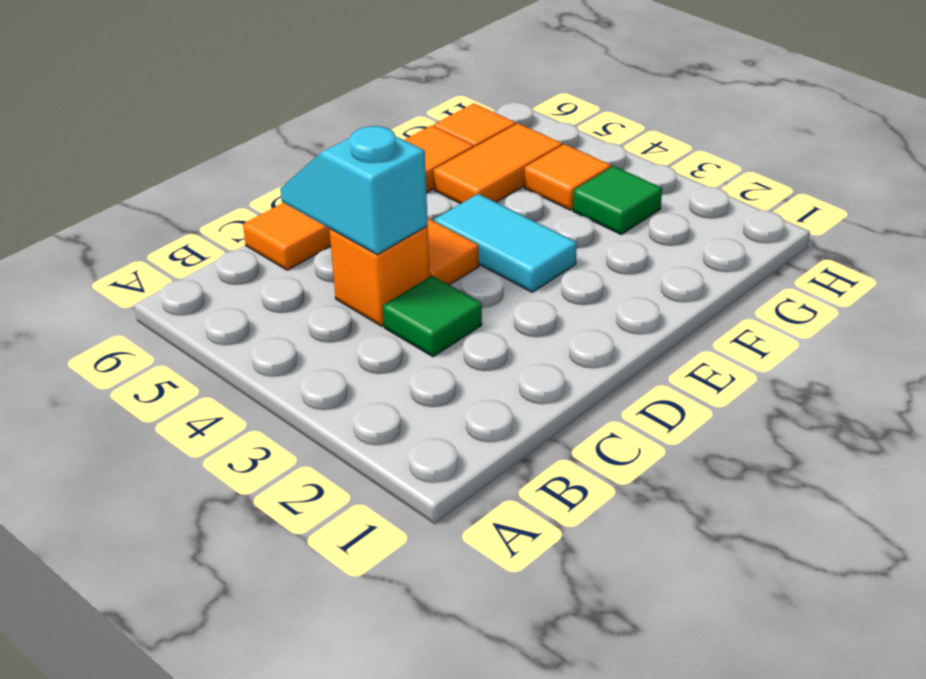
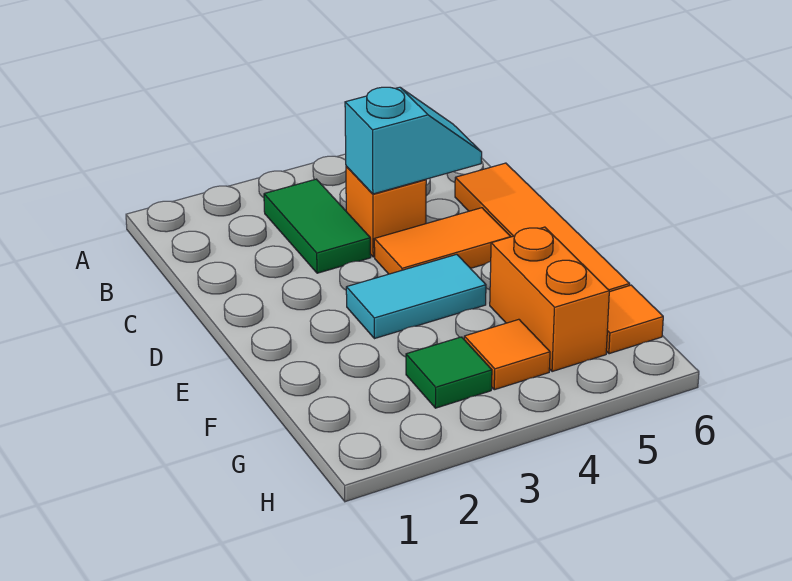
green 1x1 tile [383,276,482,357] -> green 1x2 tile [264,179,371,273]
orange 1x2 tile [434,123,562,204] -> orange 1x2 brick [490,227,609,372]

